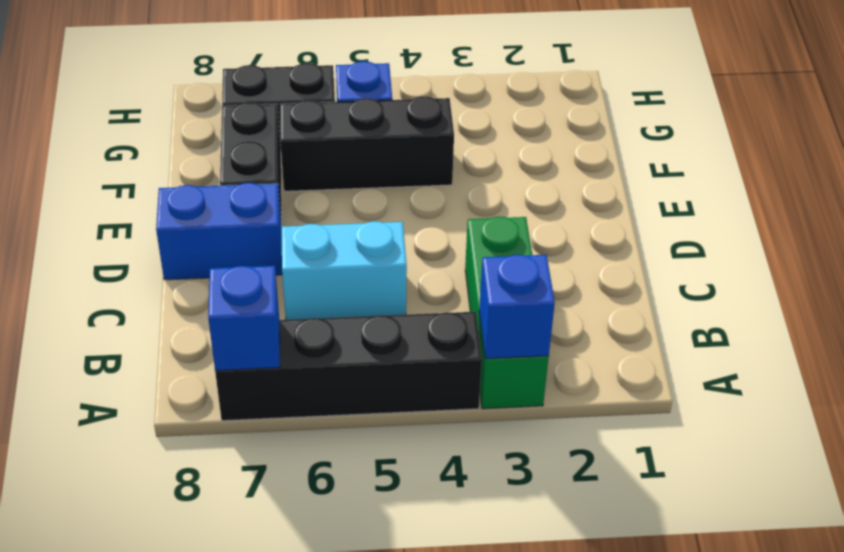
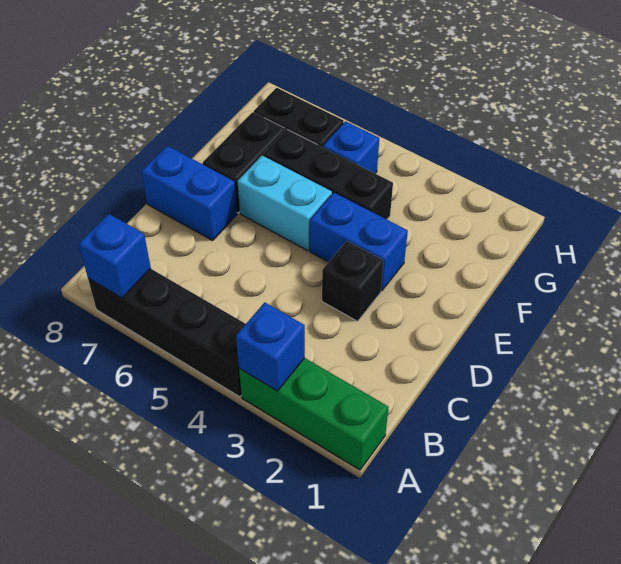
green 1x3 brick [465,217,549,409] -> green 1x3 brick turned to [239,358,389,470]
cyan 1x2 brick [281,221,407,320] -> cyan 1x2 brick moved to [237,156,332,251]
none -> black 1x1 brick [322,241,384,321]
none -> blue 1x2 brick [310,193,408,291]

